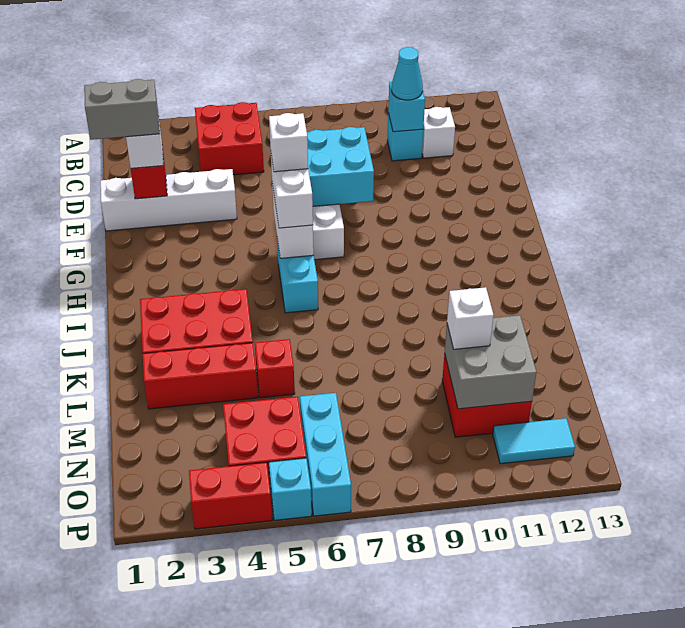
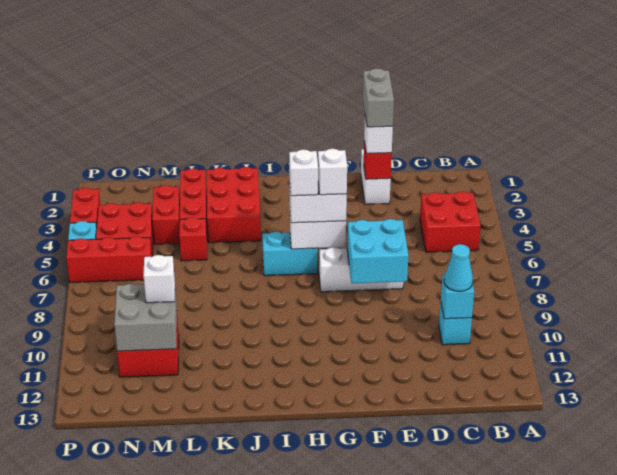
white 1x1 brick [422,107,455,158] -> white 1x1 brick moved to [289,150,318,196]
white 1x4 brick [100,169,237,231] -> white 1x2 brick [361,149,391,204]
none -> red 1x2 brick [152,185,180,245]
cyan 1x3 brick [300,393,351,516] -> red 1x3 brick [66,236,152,282]
cyan 1x2 tile [493,418,575,464] -> none

